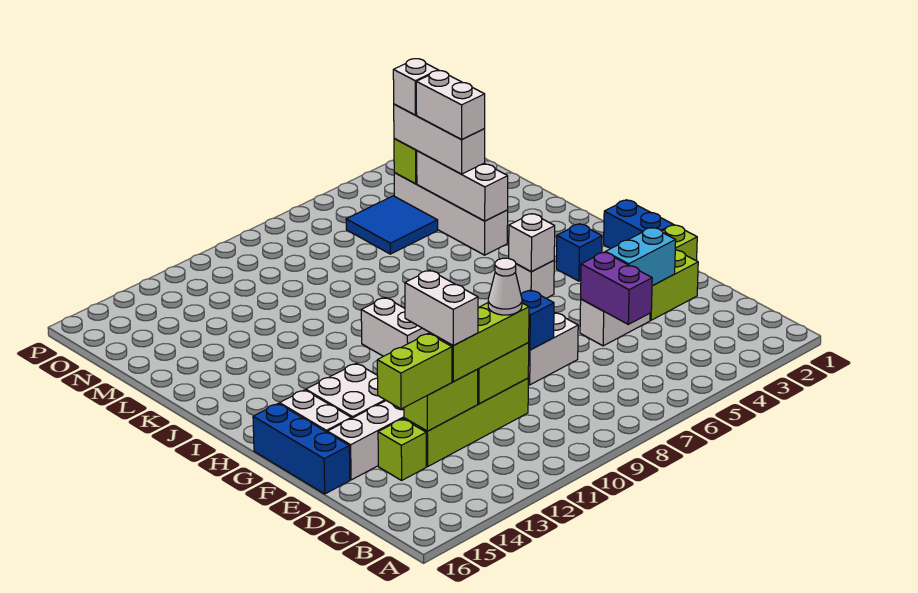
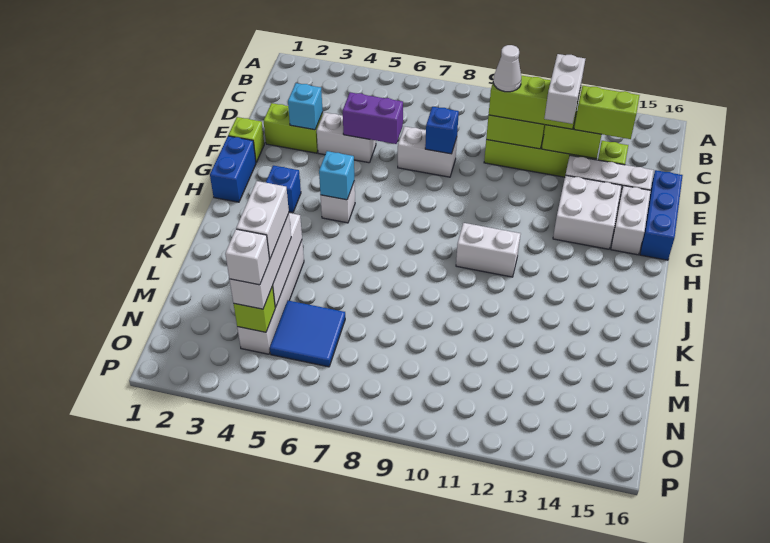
purple 1x2 brick [581,252,652,324] -> purple 1x2 brick turned to [343,92,403,144]
cyan 1x2 brick [605,227,676,286] -> cyan 1x1 brick [288,83,323,130]
white 1x1 brick [509,214,555,272] -> cyan 1x1 brick [319,151,354,200]
white 1x2 brick [361,298,430,356] -> white 1x2 brick turned to [456,223,520,277]

